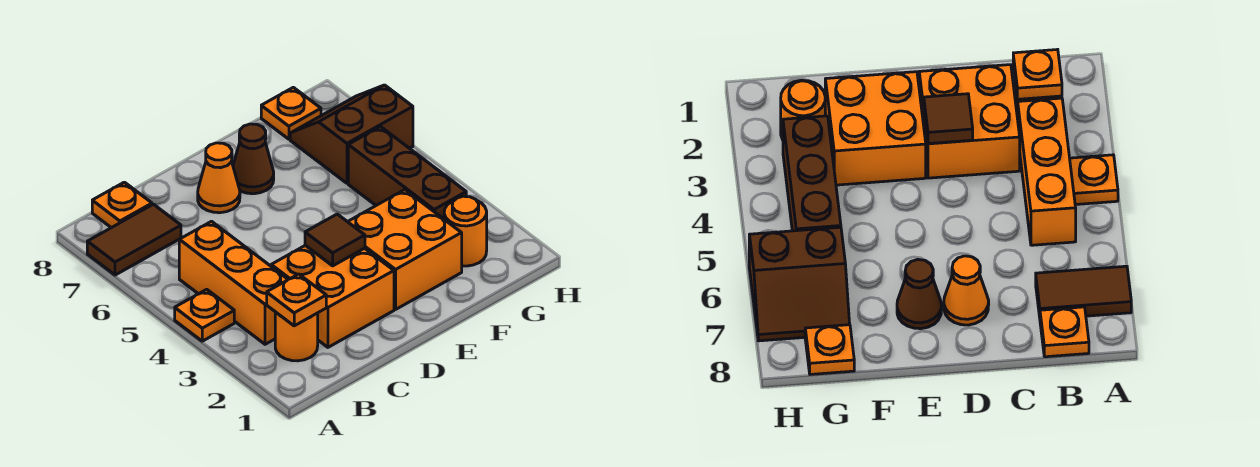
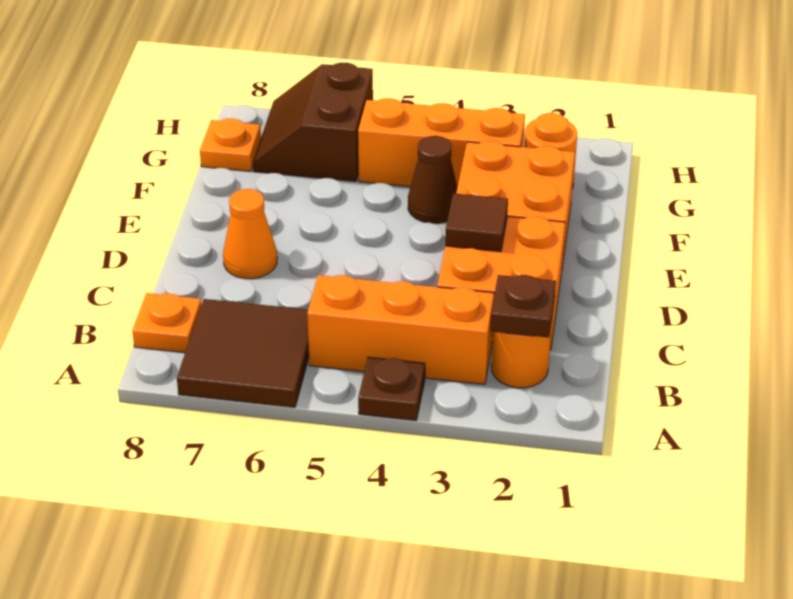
orange 1x1 plate [175,289,234,341] -> brown 1x1 plate [358,357,425,421]
brown 1x2 tile [87,204,181,275] -> brown 2x2 tile [177,299,309,407]
orange 1x1 plate [267,274,326,326] -> brown 1x1 plate [490,275,556,338]
brown 1x1 cone [233,124,274,194] -> brown 1x1 cone moved to [408,136,457,223]
brown 1x3 brick [348,127,466,219] -> orange 1x3 brick [358,98,525,187]

